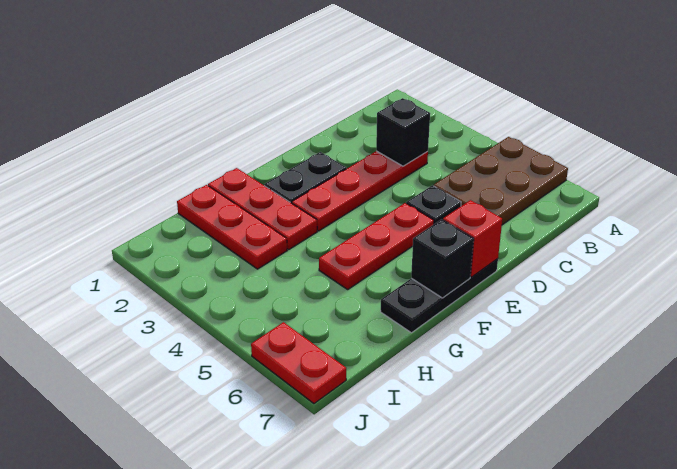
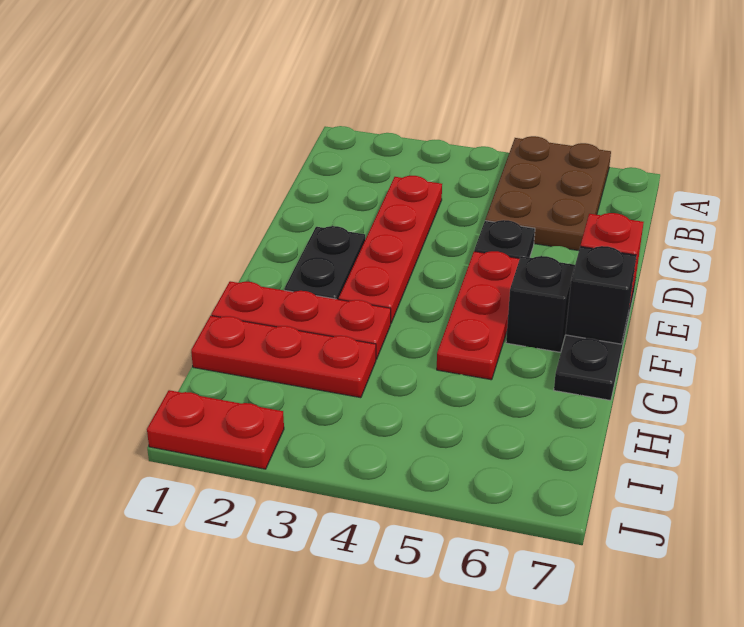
black 1x1 brick [376,98,430,166] -> black 1x1 brick moved to [506,256,575,352]
red 1x2 plate [251,322,346,404] -> red 1x2 plate moved to [147,390,284,469]

